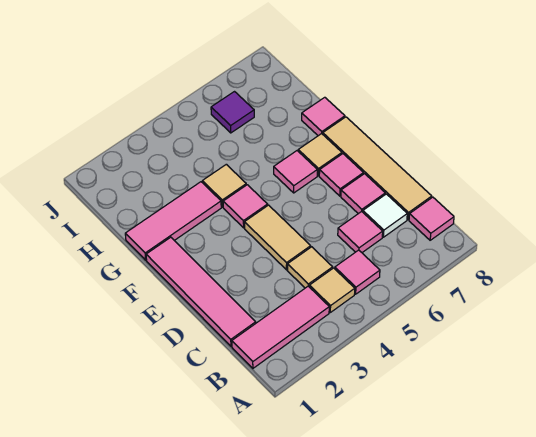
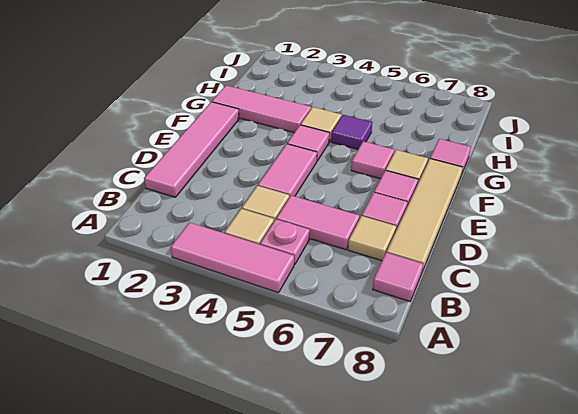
pink 1x3 tile [232,286,329,368] -> pink 1x3 tile moved to [171,222,294,293]
pink 1x1 tile [335,250,380,294] -> pink 1x1 plate [260,219,310,265]
pink 1x1 tile [338,211,383,252] -> pink 1x2 tile [276,196,359,250]
white 1x1 tile [363,194,407,237] -> tan 1x1 tile [348,216,396,261]
tan 1x2 tile [244,205,311,270] -> pink 1x2 tile [258,144,317,197]
purple 1x1 tile [211,92,254,133] -> purple 1x1 tile moved to [331,115,372,149]

